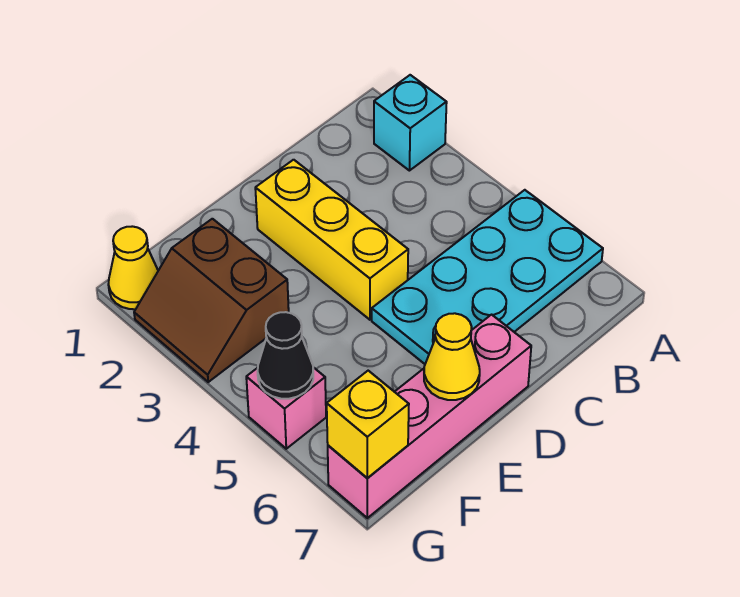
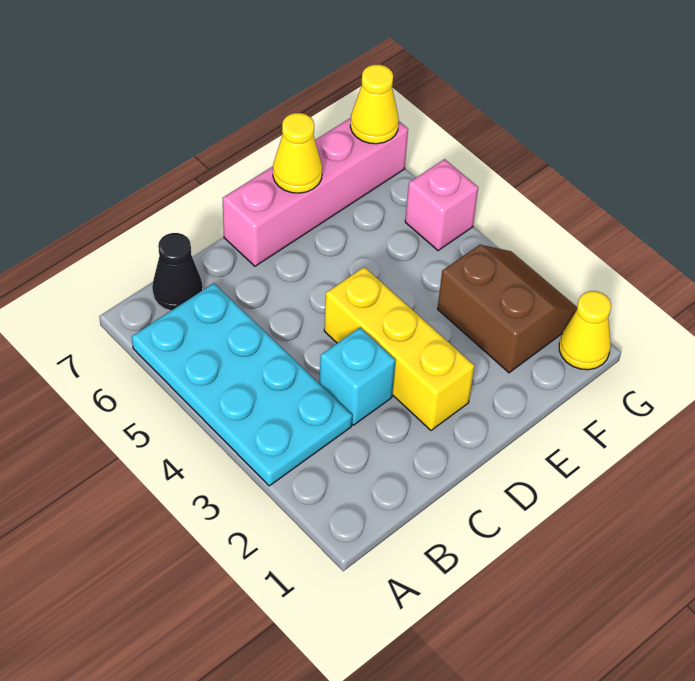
cyan 1x1 brick [374,75,447,171] -> cyan 1x1 brick moved to [319,328,395,425]
cyan 2x4 plate [372,190,603,364] -> cyan 2x4 plate turned to [132,283,352,486]
black 1x1 cone [258,312,313,399] -> black 1x1 cone moved to [152,233,203,311]
yellow 1x1 brick [327,371,409,478] -> yellow 1x1 cone [350,65,399,144]

